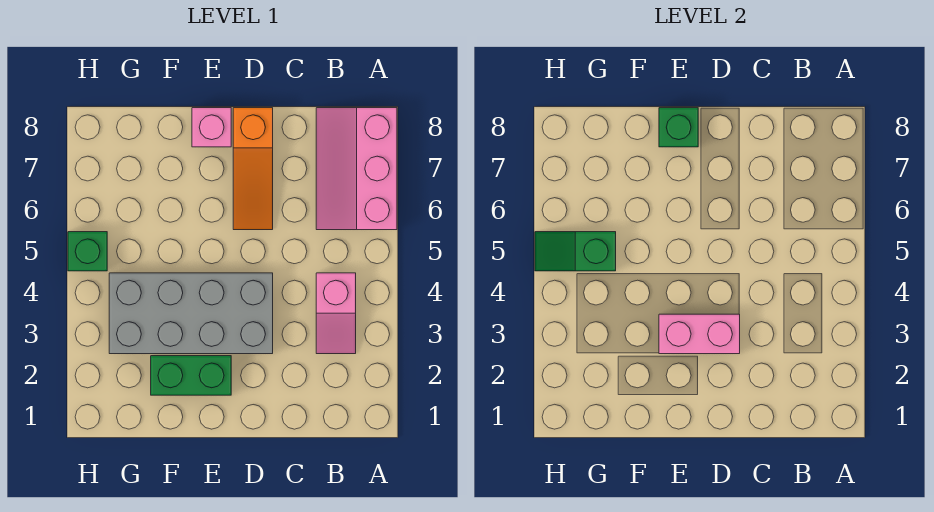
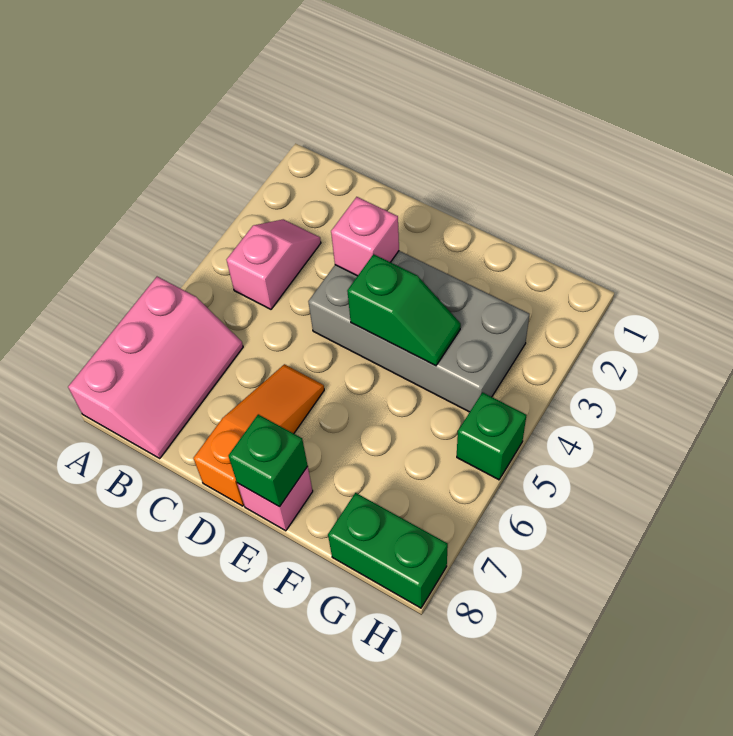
pink 1x2 brick [659,314,740,354] -> pink 1x1 brick [331,197,399,276]
green 1x2 brick [151,356,231,395] -> green 1x2 brick moved to [328,493,448,608]
green 1x2 slope [535,232,616,271] -> green 1x2 slope moved to [347,254,461,366]

